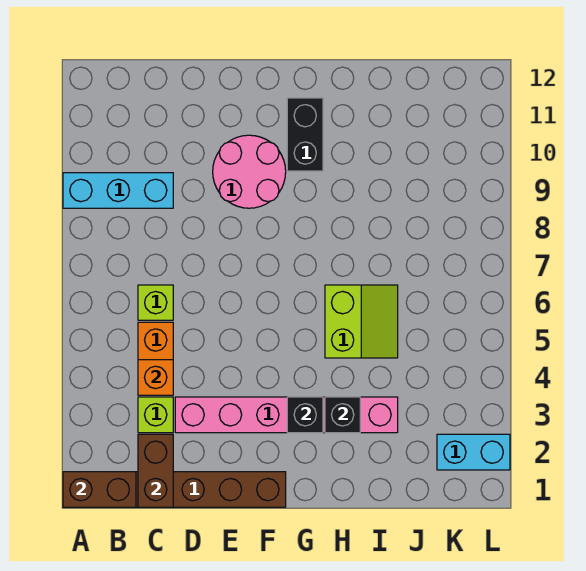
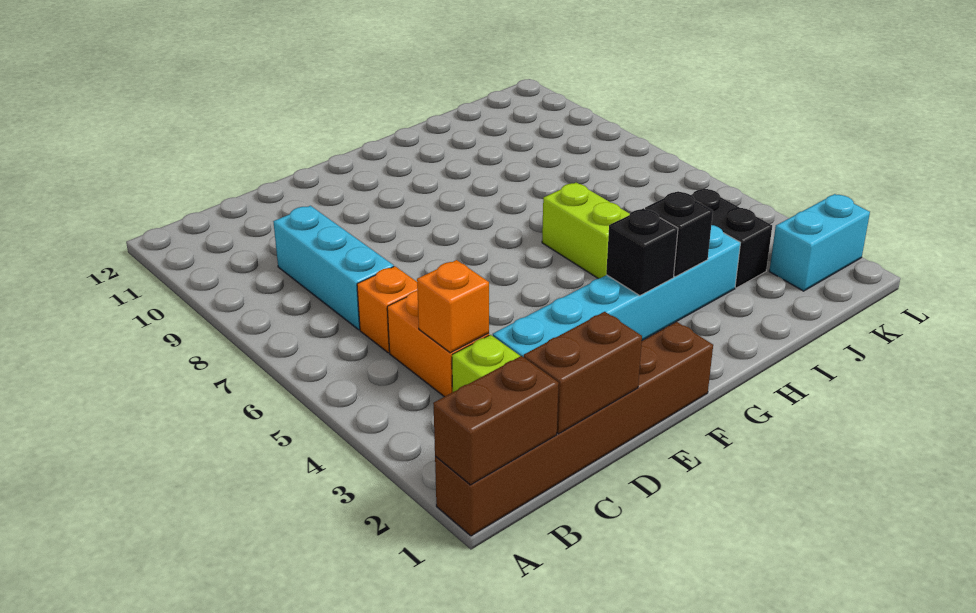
cyan 1x3 brick [63,173,173,208] -> cyan 1x3 brick turned to [273,206,394,330]
brown 1x2 brick [138,434,173,507] -> brown 1x2 brick turned to [524,312,642,434]
lime 1x1 brick [138,285,173,320] -> orange 1x1 brick [357,266,417,353]
pink 1x6 brick [175,397,398,433] -> cyan 1x6 brick [493,225,740,357]
pink 2x2 round brick [213,135,286,208] -> none
black 1x2 brick [287,98,323,171] -> black 1x2 brick moved to [691,188,772,288]

